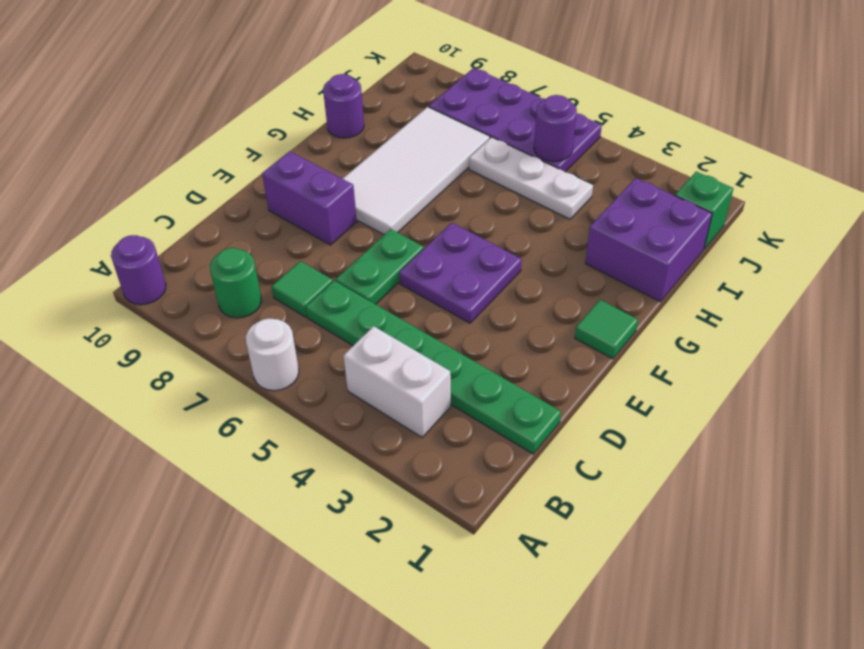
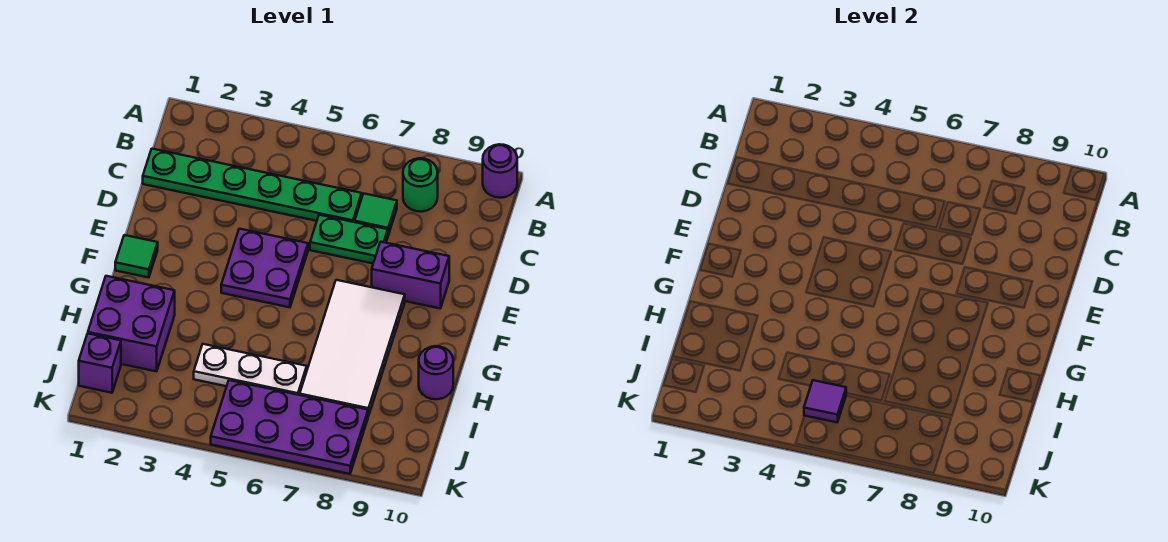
white 1x1 round brick [246,319,299,391] -> none
white 1x2 brick [344,326,451,437] -> none
green 1x2 plate [336,229,424,304] -> green 1x2 plate turned to [310,215,388,263]
green 1x1 brick [675,172,733,249] -> purple 1x1 brick [79,334,121,393]
purple 1x1 round brick [534,95,577,162] -> purple 1x1 tile [804,380,846,422]

